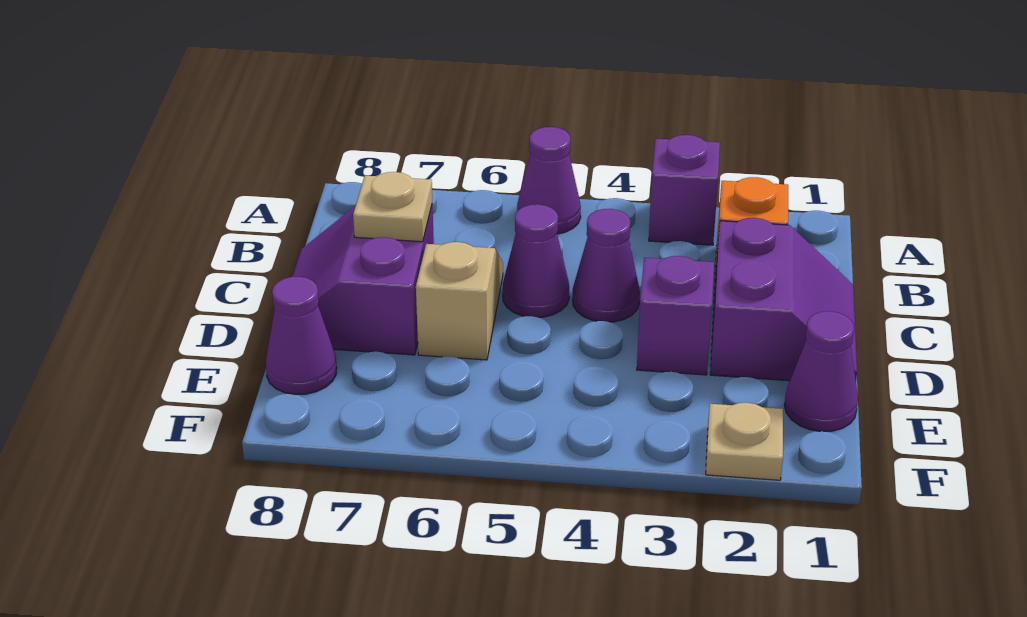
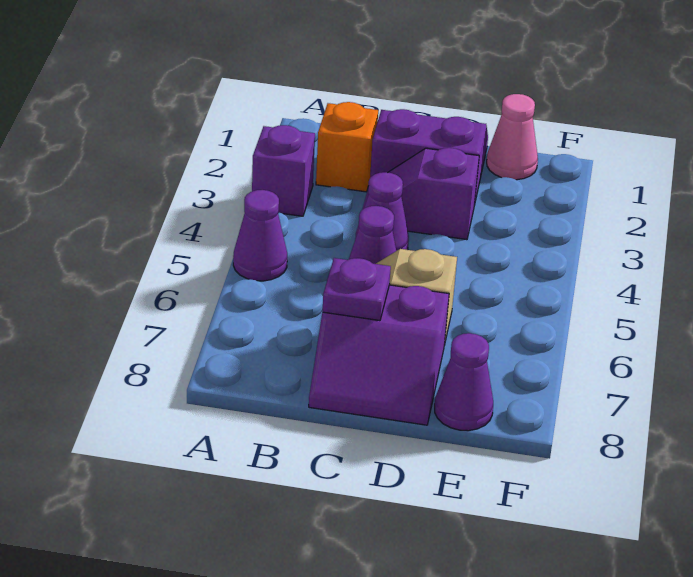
tan 1x1 plate [353,172,432,242] -> purple 1x1 plate [322,258,391,321]
purple 1x1 cone [784,311,858,432] -> pink 1x1 cone [487,94,538,180]
tan 1x1 plate [706,403,783,480] -> none

